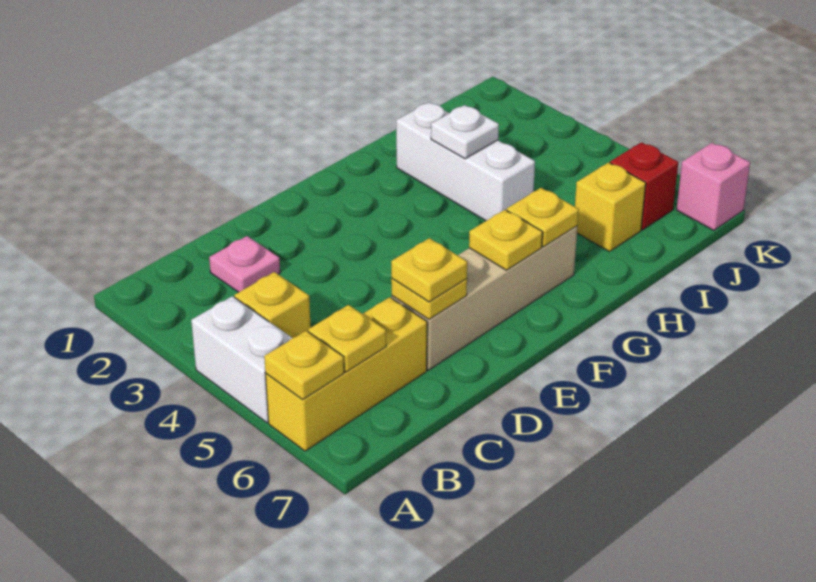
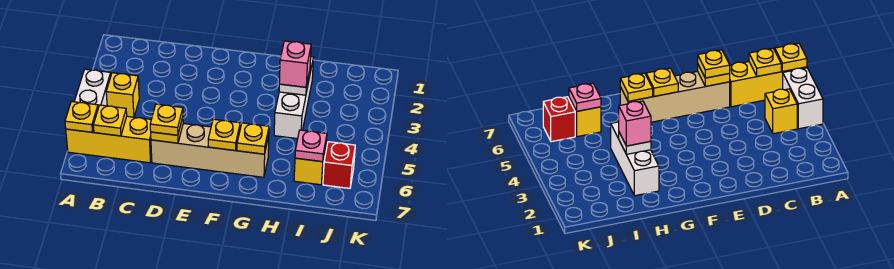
pink 1x1 plate [209,236,280,292] -> pink 1x1 plate moved to [295,130,327,162]
pink 1x1 brick [677,143,750,230] -> pink 1x1 brick moved to [279,41,311,87]

